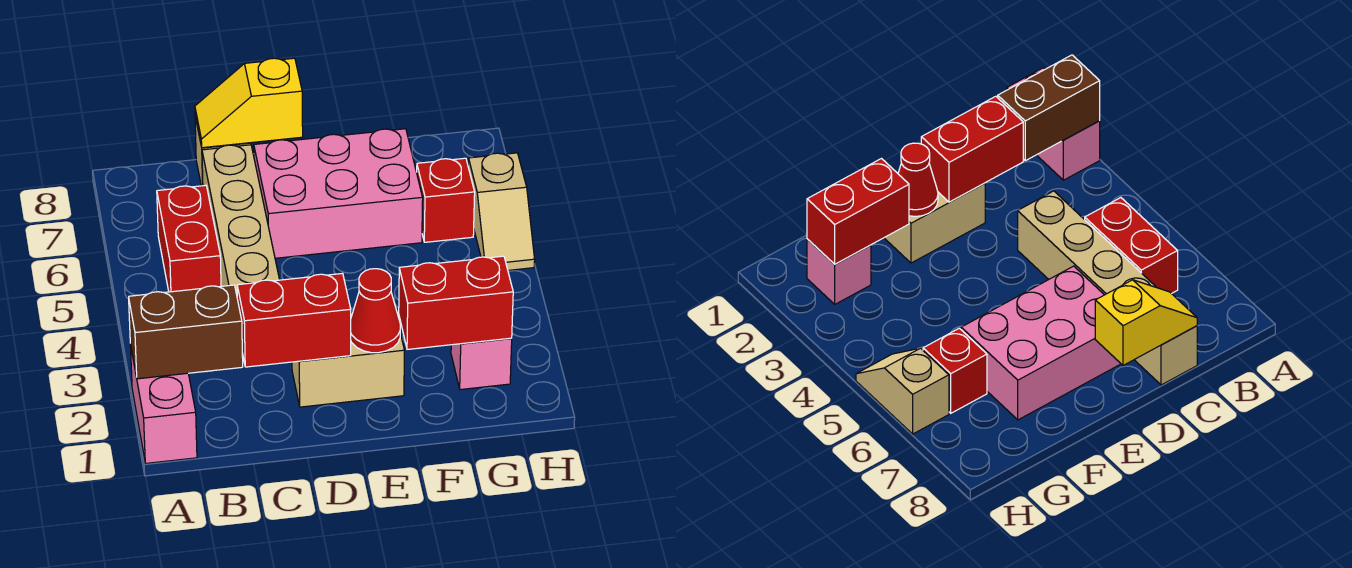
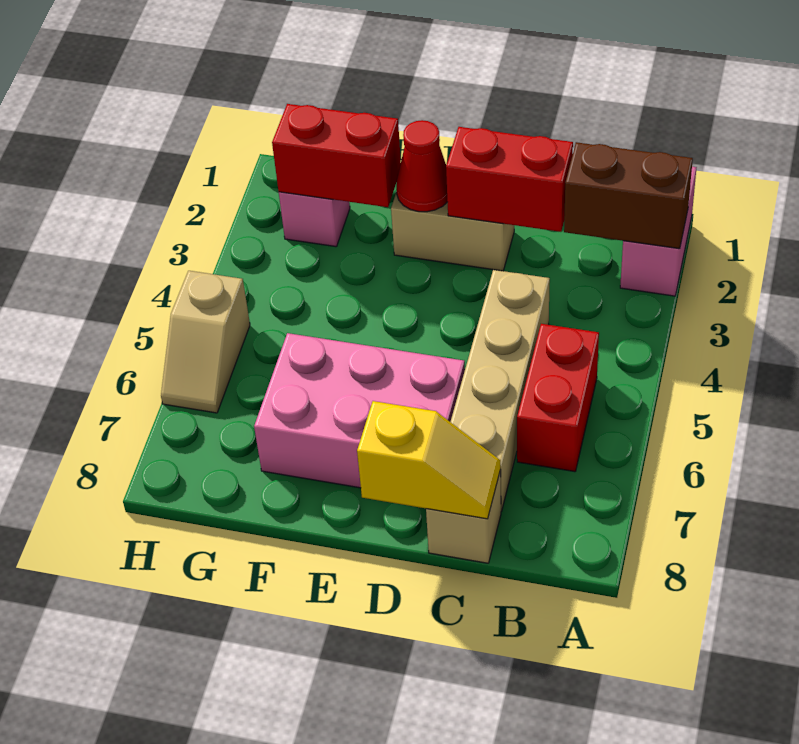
red 1x1 brick [417,158,475,242] -> none
tan 1x2 slope [468,153,535,270] -> tan 1x2 slope turned to [161,271,250,413]

